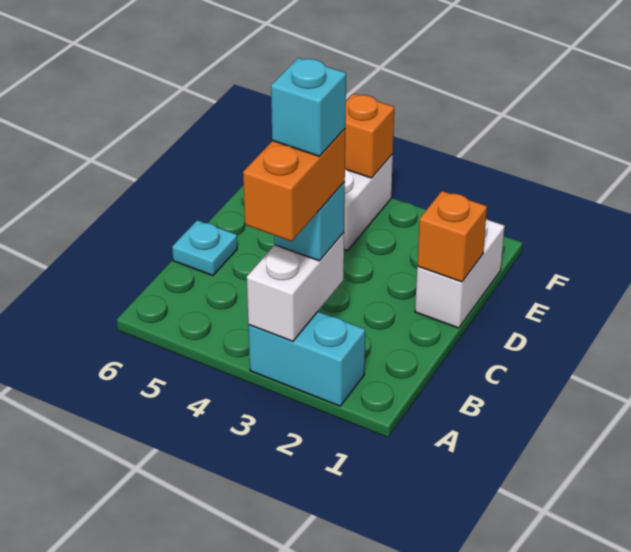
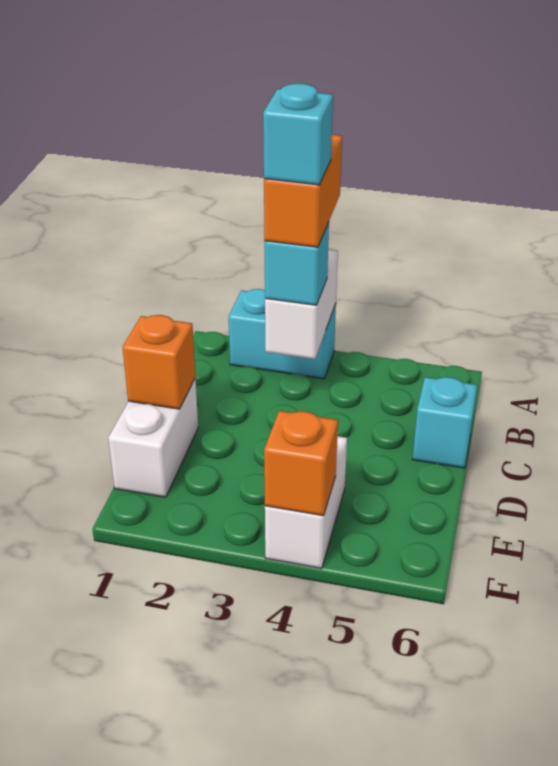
cyan 1x1 plate [172,220,237,276] -> cyan 1x1 brick [412,377,477,468]

